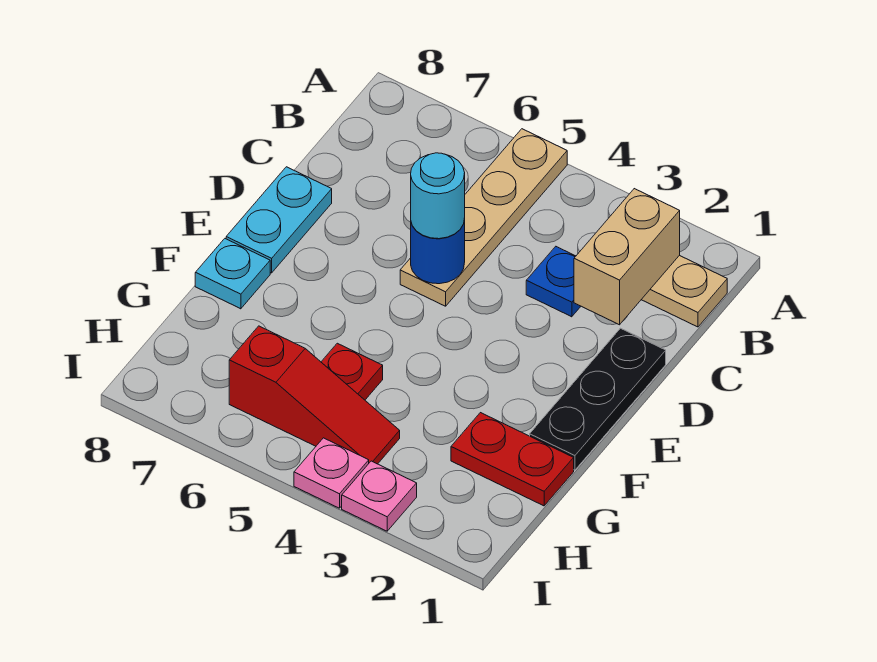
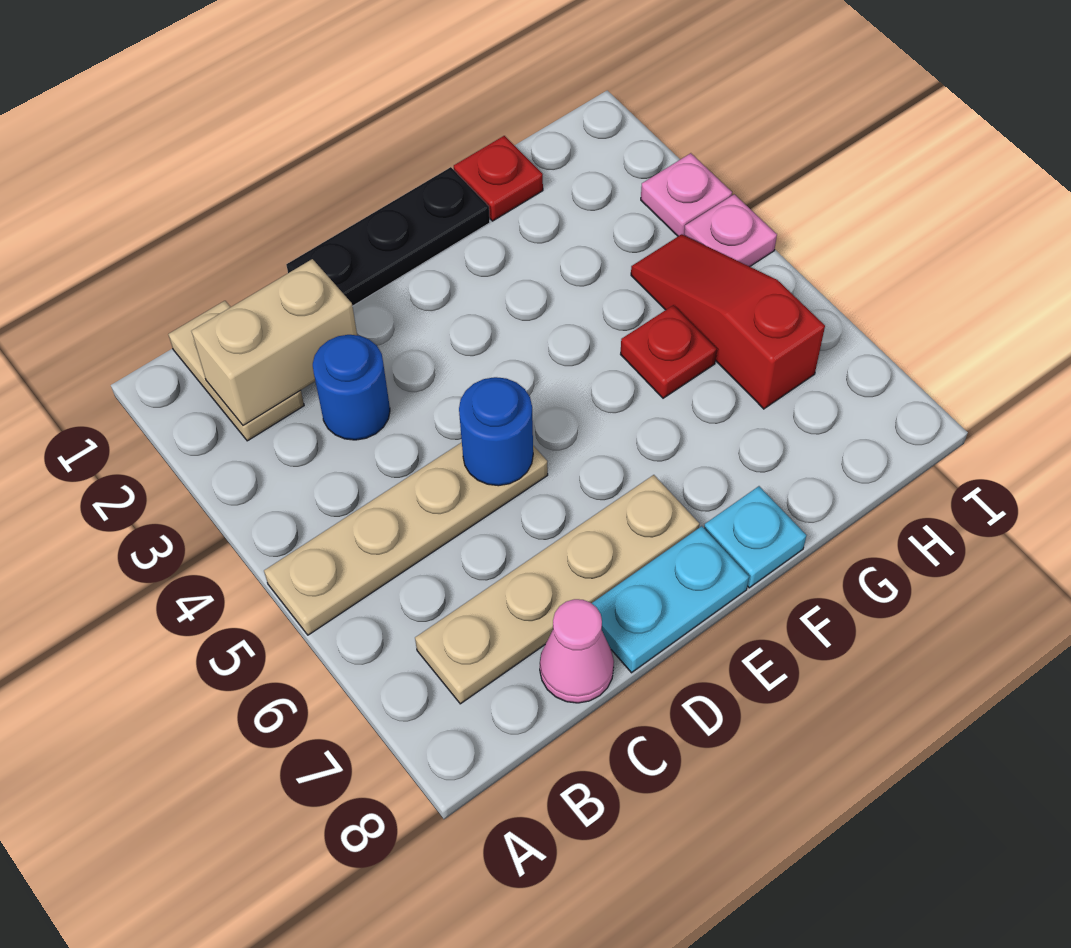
none -> tan 1x4 plate [415,475,699,704]
blue 1x1 plate [526,247,581,317] -> blue 1x1 round brick [313,335,390,440]
none -> pink 1x1 cone [540,599,614,703]
cyan 1x1 round brick [411,153,465,239] -> none
red 1x2 plate [451,413,574,506] -> red 1x1 plate [454,136,543,221]

